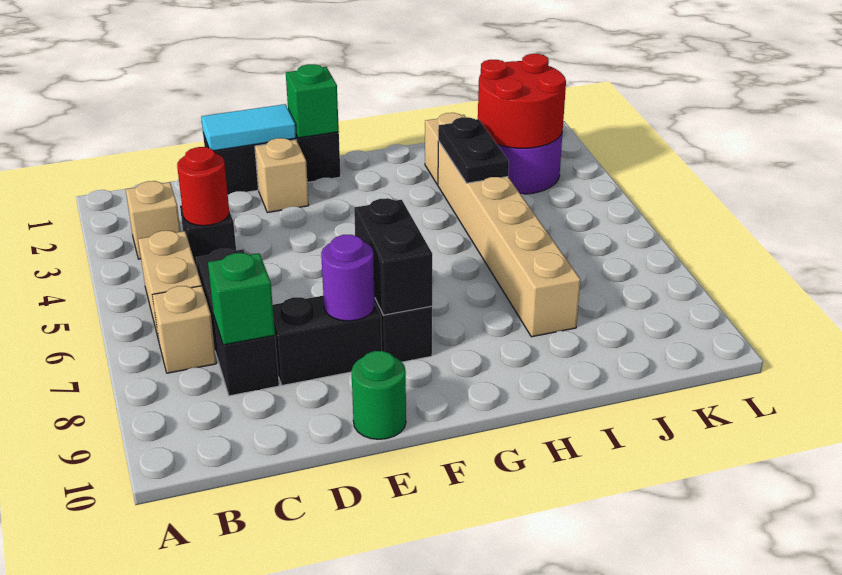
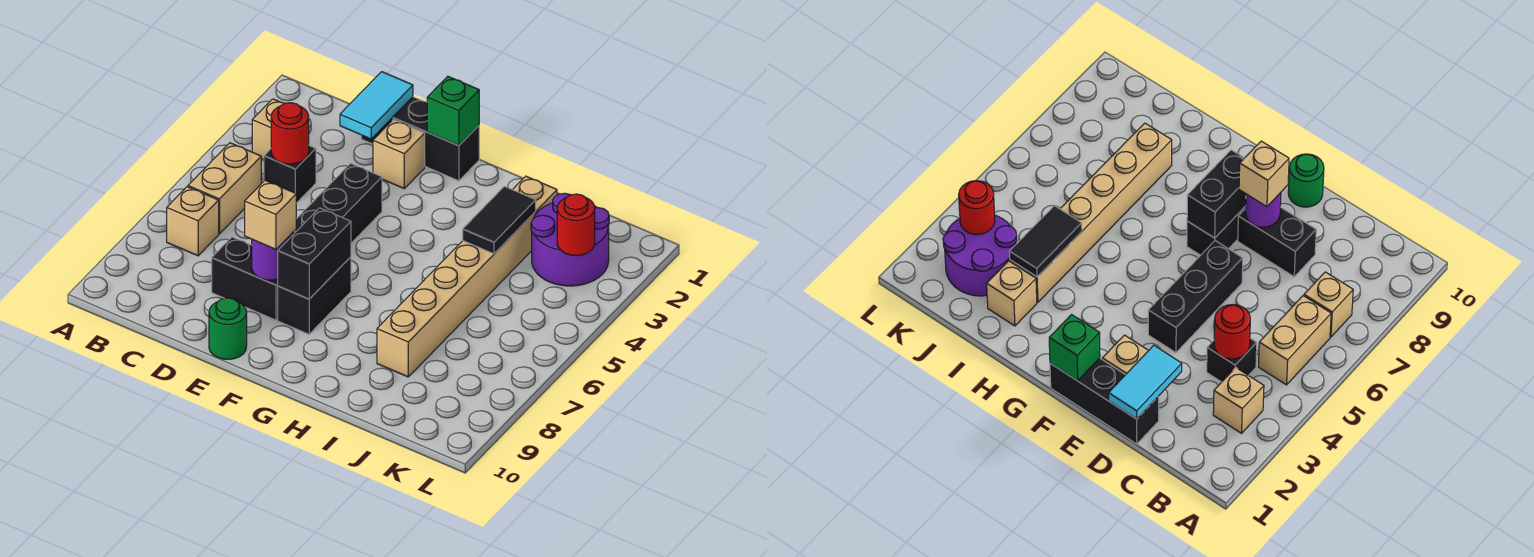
black 1x3 brick [196,249,279,396] -> black 1x3 brick moved to [289,163,382,243]
green 1x1 brick [208,253,275,345] -> none
cyan 1x2 tile [201,104,296,151] -> cyan 1x2 tile turned to [340,72,413,139]
none -> tan 1x1 brick [245,180,296,249]
black 1x2 plate [438,117,509,183] -> black 1x2 tile [463,186,536,254]
red 2x2 round brick [478,54,566,148] -> red 1x1 round brick [557,194,595,256]

